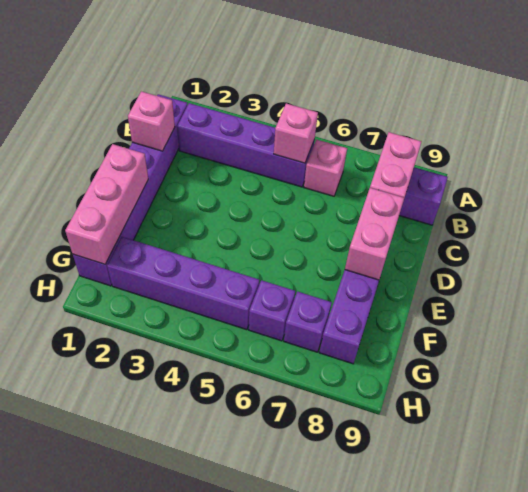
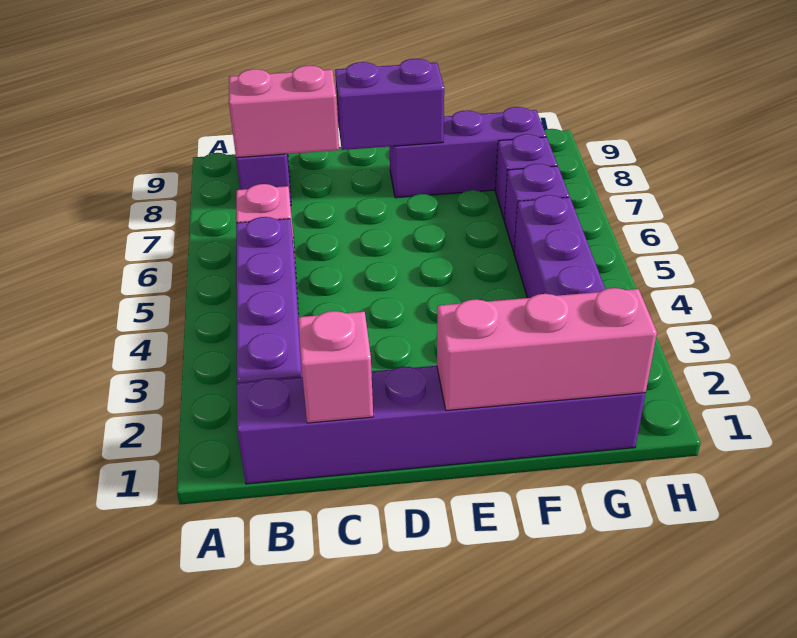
pink 1x1 brick [274,103,318,163] -> none
pink 1x2 brick [345,188,404,280] -> purple 1x2 brick [335,59,444,150]

